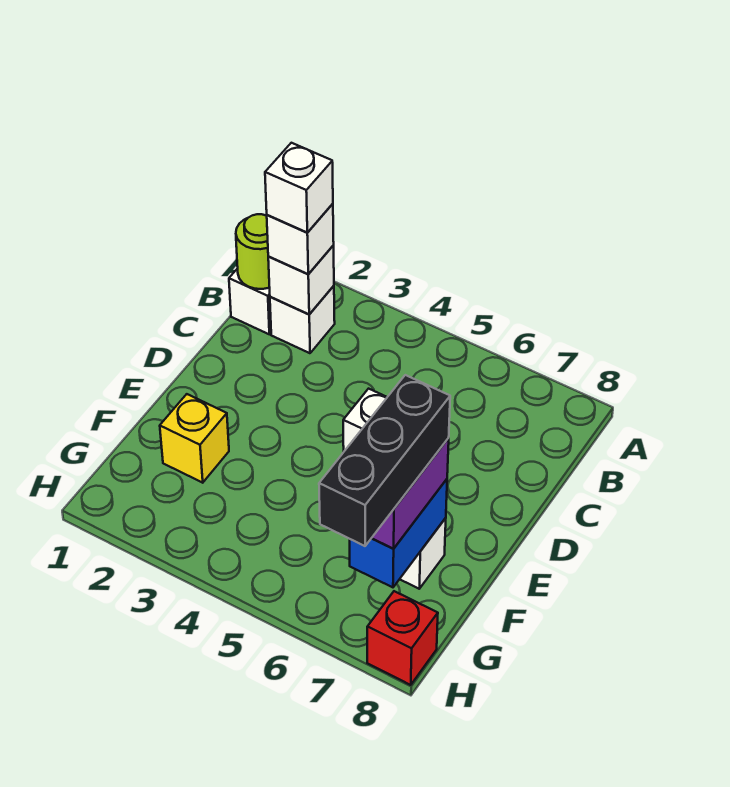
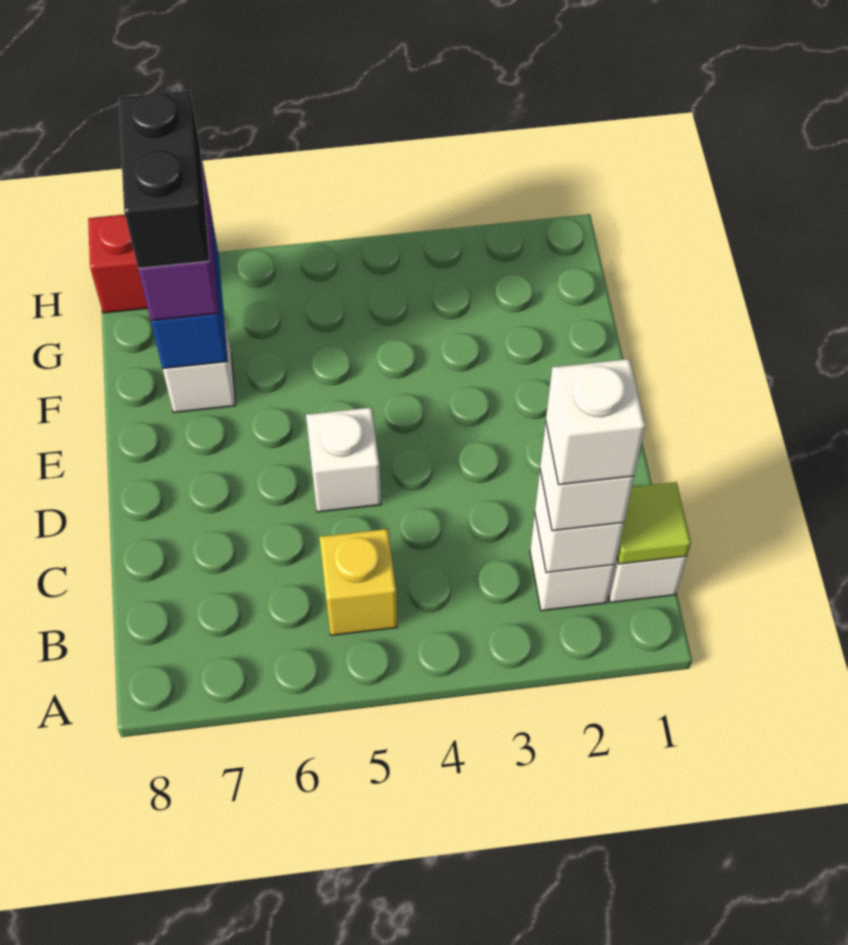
lime 1x1 round brick [236,214,270,289] -> lime 1x1 tile [617,482,691,564]
yellow 1x1 brick [160,394,229,483] -> yellow 1x1 brick moved to [319,529,398,635]
black 1x3 brick [319,375,450,546] -> black 1x2 brick [119,90,209,268]

